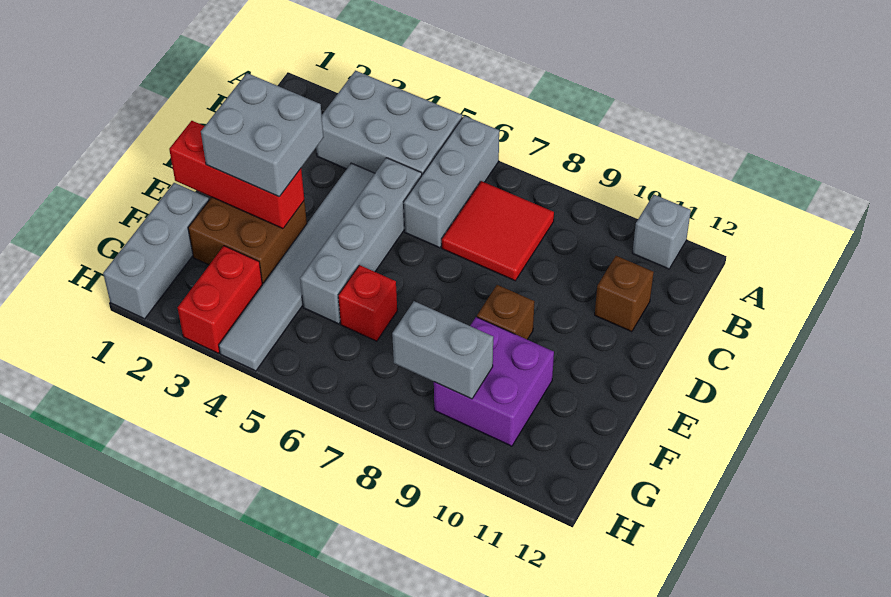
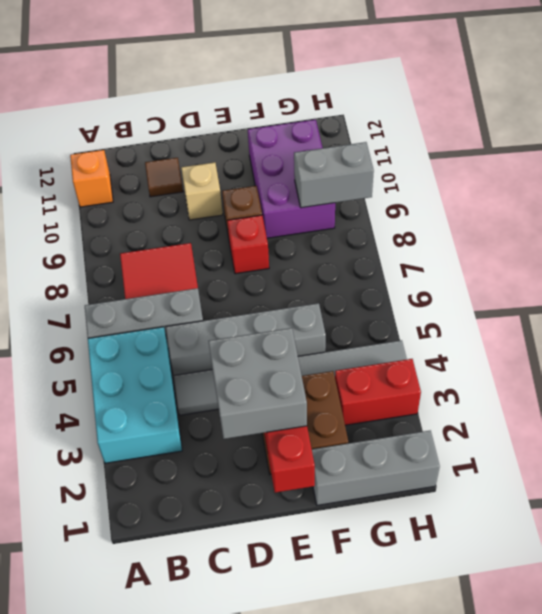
grey 2x3 brick [316,71,462,175] -> cyan 2x3 brick [88,327,182,463]
grey 1x1 brick [633,195,691,269] -> orange 1x1 brick [70,150,113,207]
brown 1x1 brick [595,256,654,332] -> brown 1x1 tile [145,158,183,197]
none -> tan 1x1 brick [181,162,223,220]
red 1x1 brick [338,265,397,341] -> red 1x1 brick moved to [227,215,269,274]
purple 2x2 brick [434,317,554,446] -> purple 2x3 brick [248,120,335,238]
grey 1x2 brick [392,301,493,399] -> grey 1x2 brick turned to [294,142,374,208]

